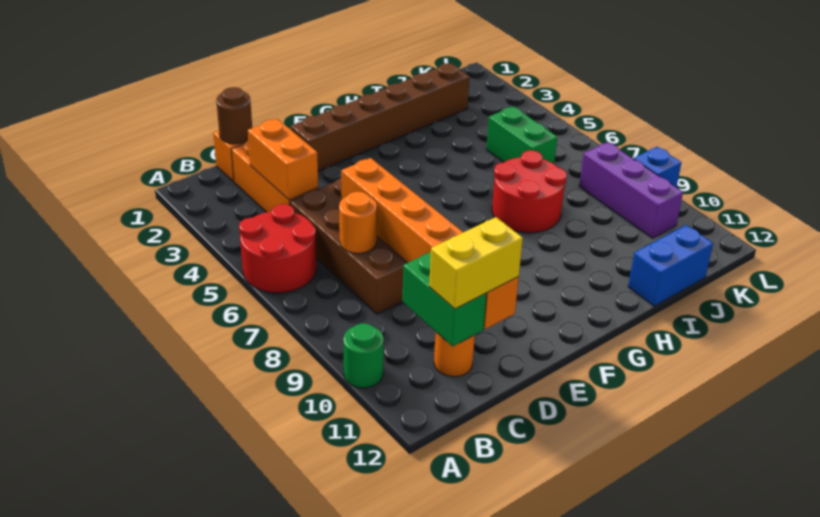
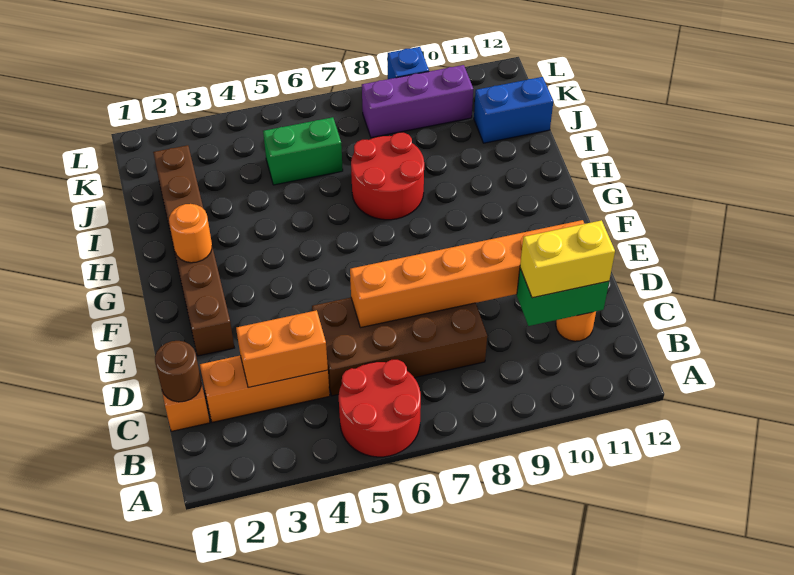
green 1x1 round brick [343,323,384,388] -> none
orange 1x1 round brick [339,192,377,253] -> orange 1x1 round brick moved to [169,204,212,263]
yellow 1x2 brick [429,217,523,309] -> yellow 1x2 brick turned to [520,220,615,298]
blue 1x2 brick [628,225,713,306] -> blue 1x2 brick turned to [474,77,553,143]

